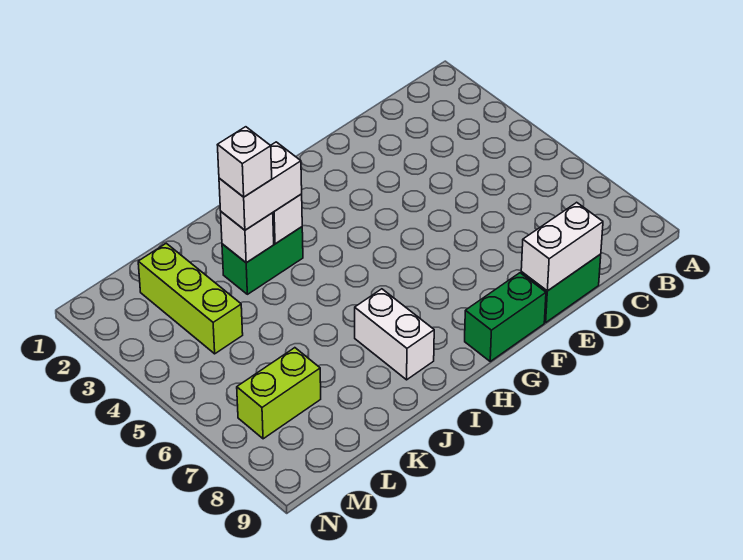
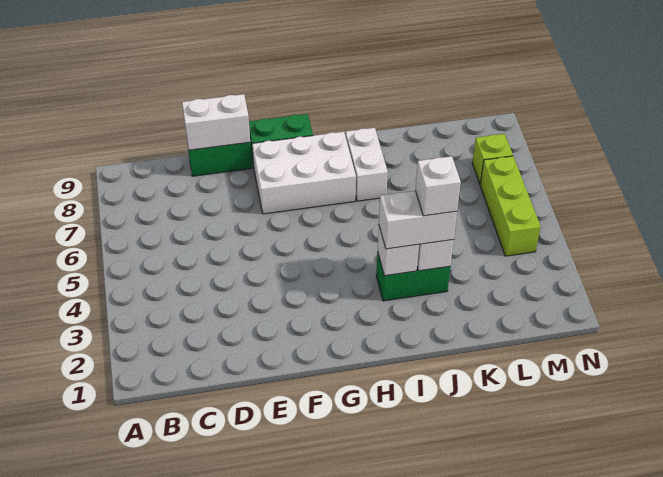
none -> white 2x3 brick [252,132,356,214]
lime 1x3 brick [138,243,243,354] -> lime 1x3 brick moved to [480,156,541,256]
lime 1x2 brick [237,348,321,439] -> lime 1x1 brick [472,134,513,184]

